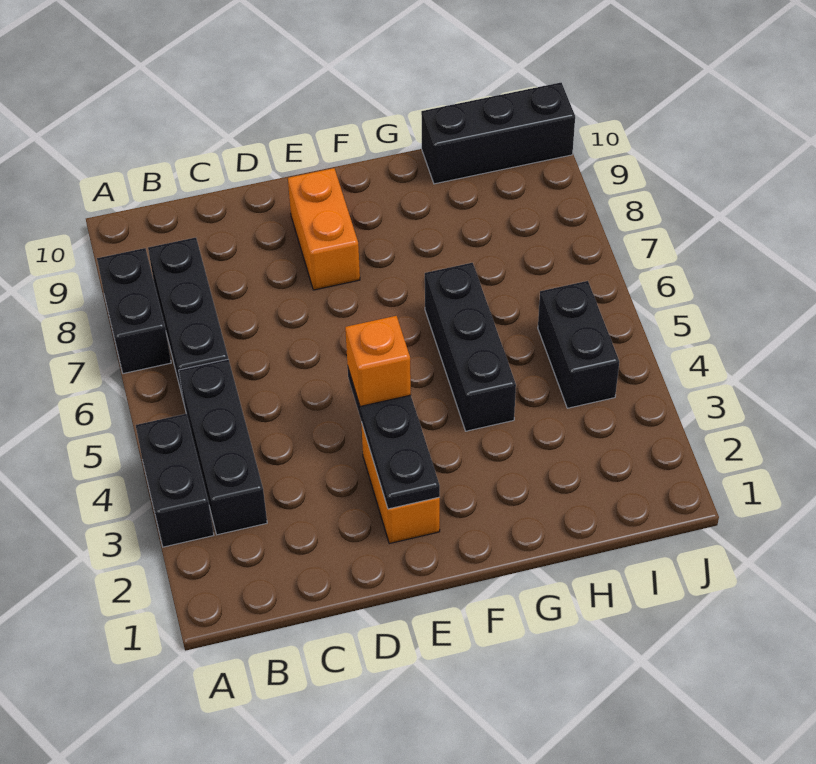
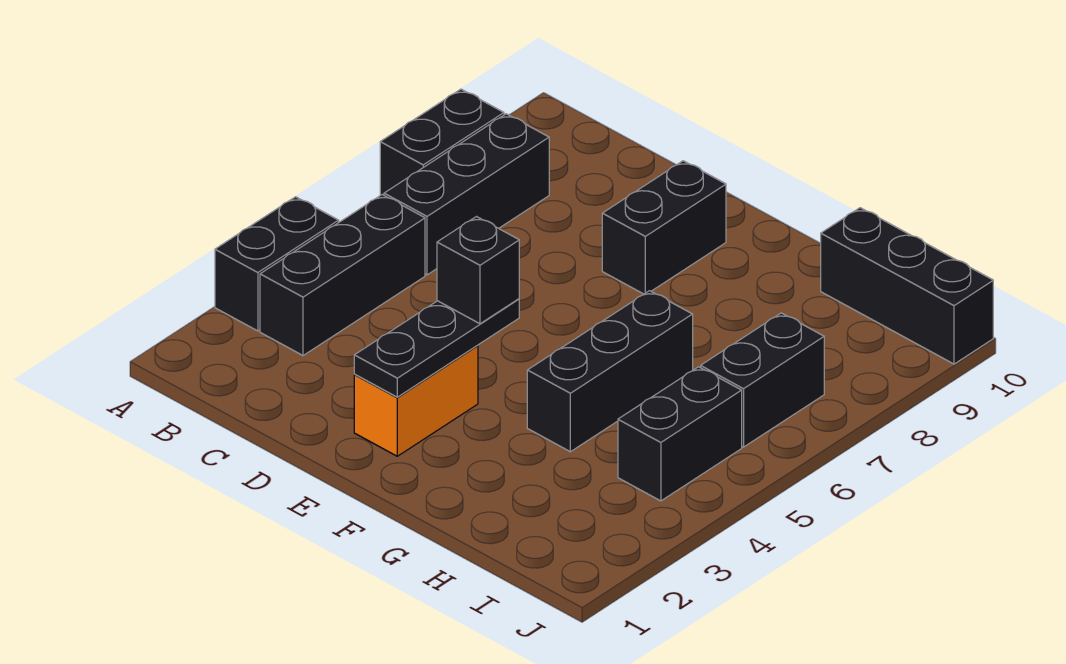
orange 1x1 brick [345,316,411,406] -> black 1x1 brick [437,217,519,324]
orange 1x2 brick [288,168,360,290] -> black 1x2 brick [602,161,726,294]
none -> black 1x2 brick [701,313,824,447]

